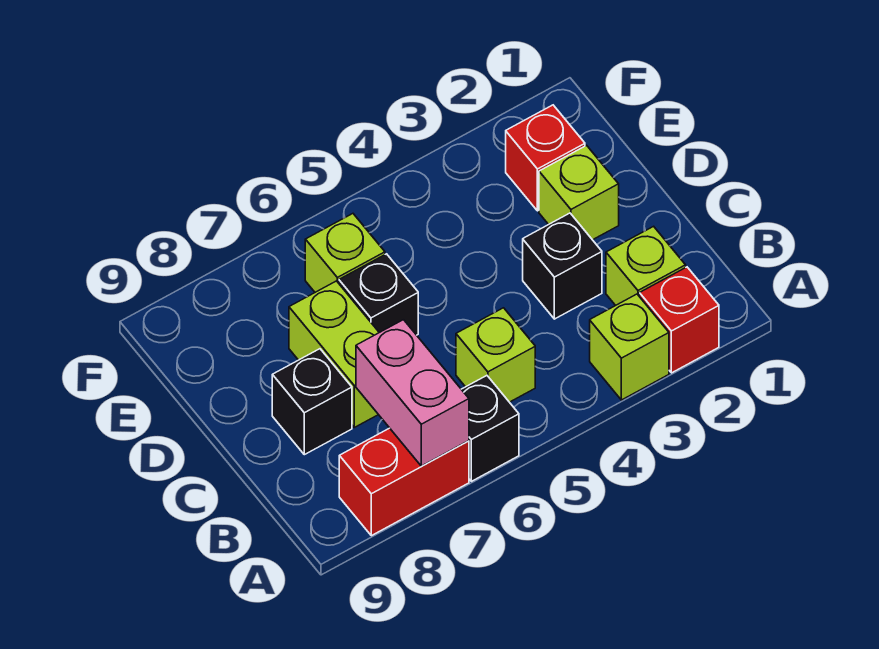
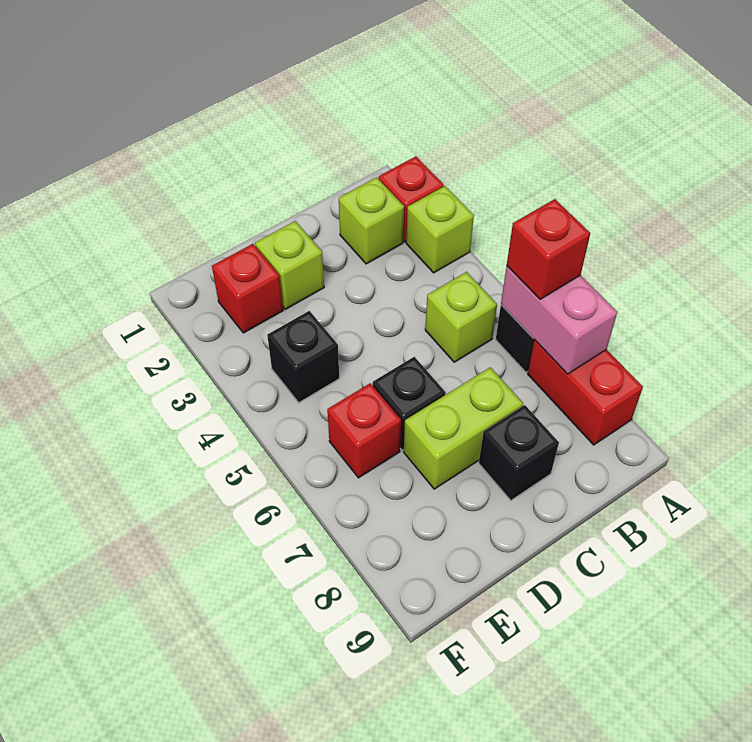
none -> red 1x1 brick [507,199,590,299]
pink 1x2 brick [356,320,469,466] -> pink 1x2 brick turned to [501,266,617,374]
black 1x1 brick [523,213,602,319] -> black 1x1 brick moved to [267,311,339,402]
lime 1x1 brick [305,214,385,292] -> red 1x1 brick [327,383,401,478]

